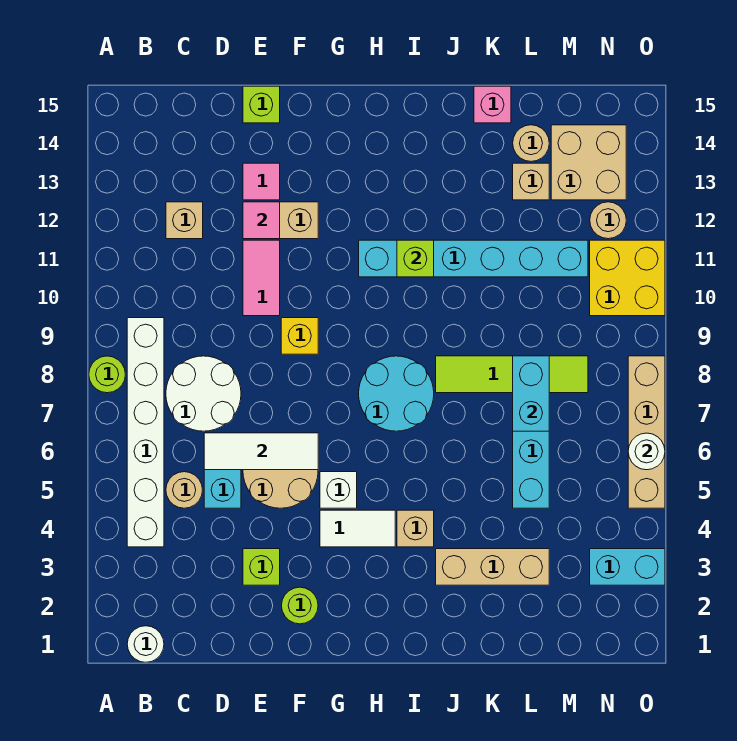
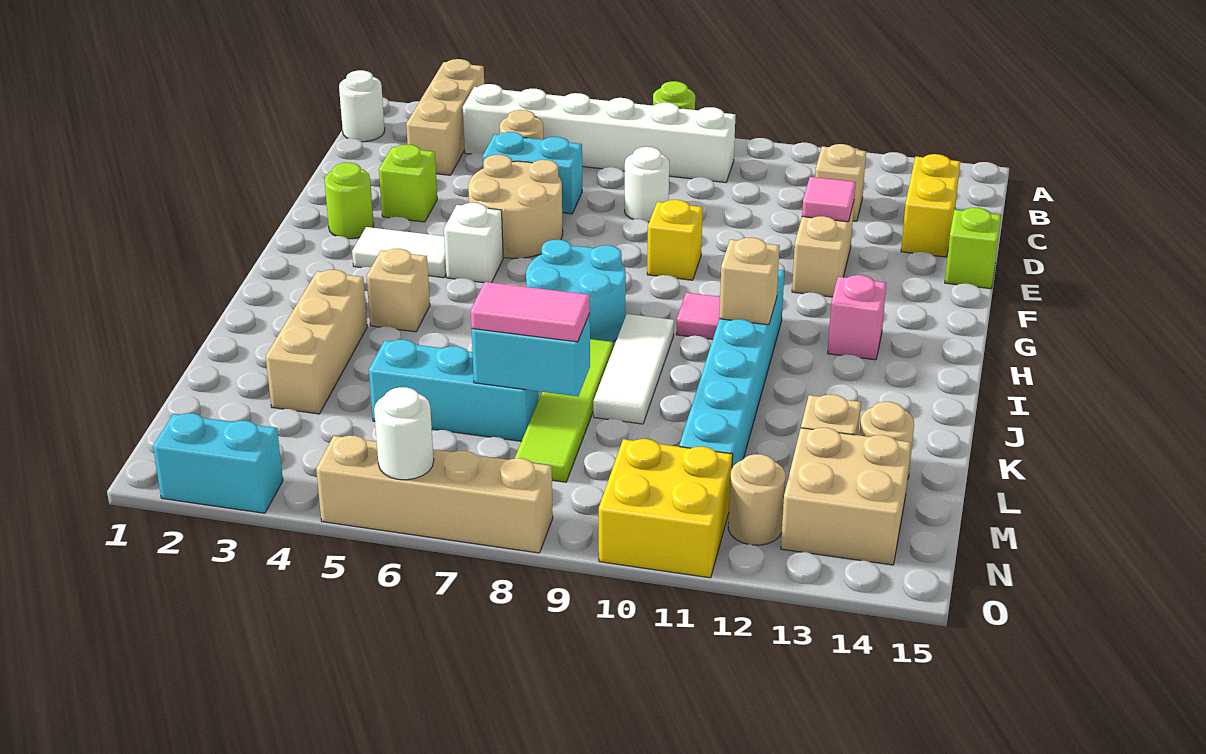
none -> tan 1x3 brick [406,59,484,175]
white 2x2 round brick [166,356,241,431] -> white 1x1 round brick [625,147,669,222]
none -> yellow 1x2 brick [901,154,960,257]
white 1x3 tile [204,433,318,470] -> white 1x3 tile moved to [593,314,674,424]
pink 1x2 tile [243,240,280,316] -> pink 1x2 tile moved to [471,282,590,342]
pink 1x1 tile [243,163,280,200] -> pink 1x1 tile moved to [676,293,720,339]
white 1x2 tile [320,510,395,547] -> white 1x2 tile turned to [352,227,446,278]
lime 1x1 brick [397,240,434,277] -> tan 1x1 brick [719,238,780,325]
pink 1x1 brick [474,86,511,123] -> pink 1x1 brick moved to [828,275,886,360]
cyan 1x2 brick [590,549,665,585] -> cyan 1x2 brick turned to [153,413,283,513]

